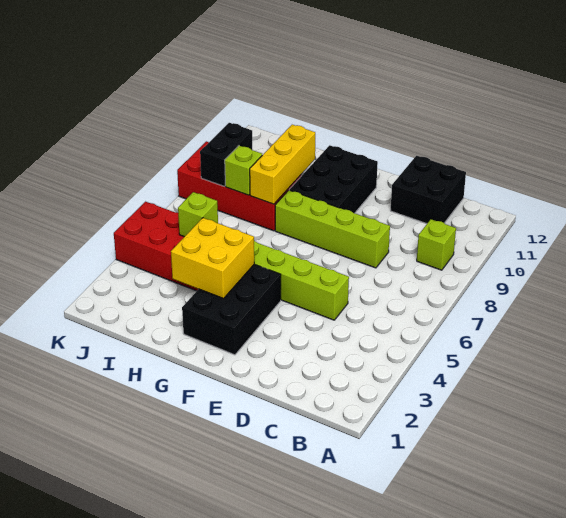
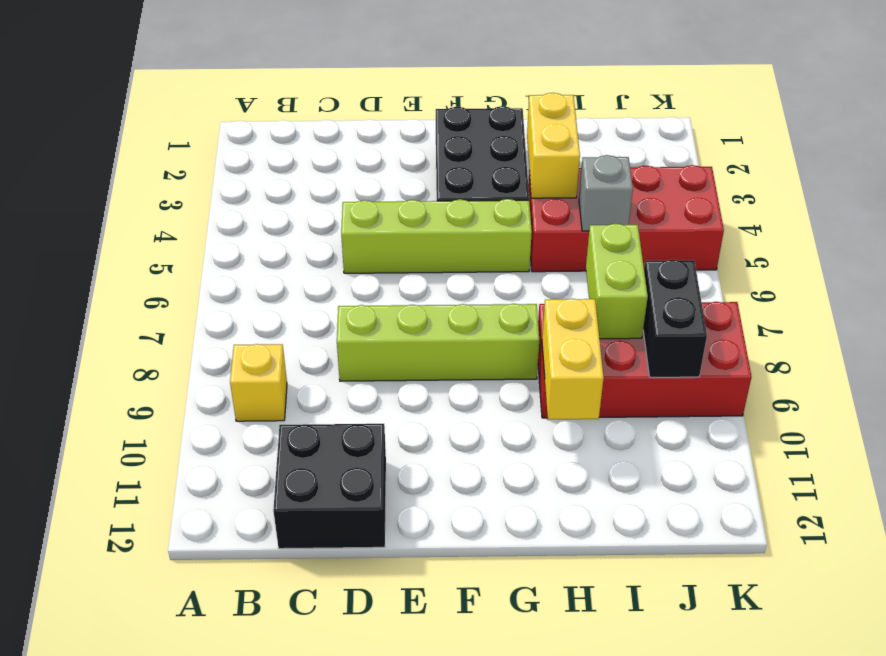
lime 1x1 brick [417,219,456,270] -> yellow 1x1 brick [230,344,287,421]
black 2x3 brick [289,145,378,213] -> none
yellow 2x2 brick [171,218,254,298] -> yellow 1x2 brick [527,93,580,198]
yellow 1x3 brick [250,125,315,204] -> yellow 1x2 brick [542,298,604,420]
lime 1x1 brick [178,192,218,237] -> grey 1x1 brick [579,155,633,231]
lime 1x1 brick [225,146,262,195] -> lime 1x2 brick [586,224,648,339]

